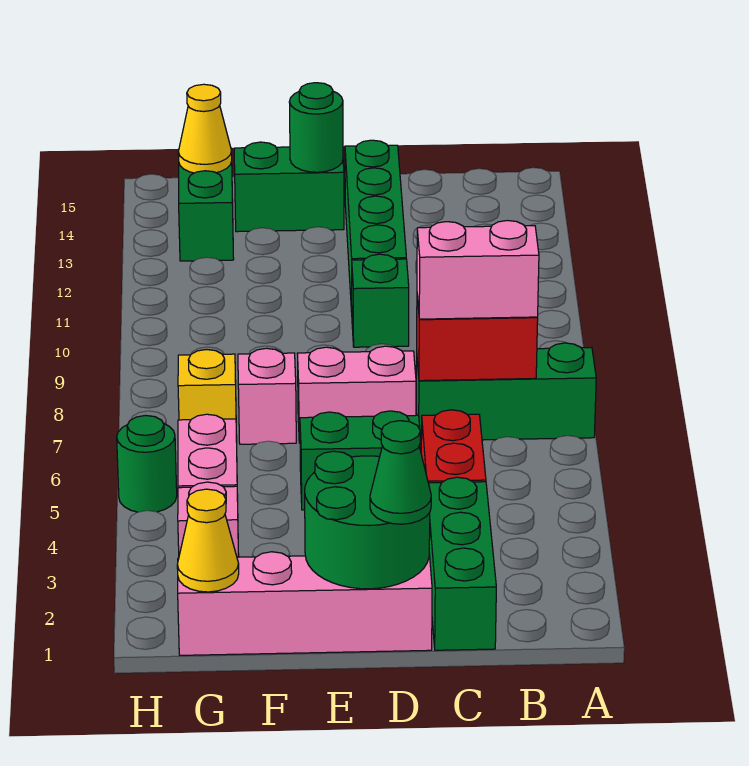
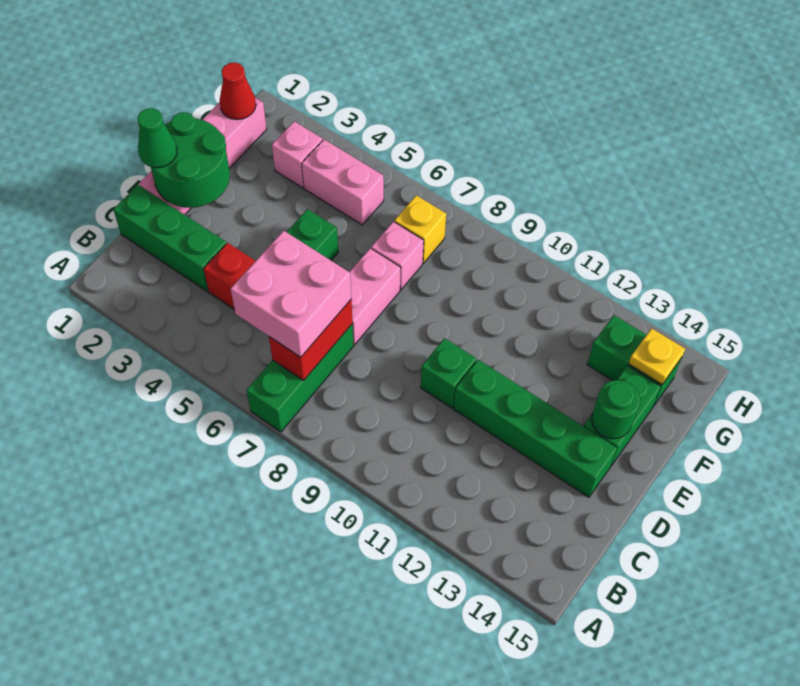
pink 1x2 brick [417,220,539,319] -> pink 2x2 brick [231,231,351,357]
yellow 1x1 cone [177,489,239,592] -> red 1x1 cone [220,62,256,120]
yellow 1x1 cone [178,84,232,173] -> yellow 1x1 plate [629,328,685,384]
green 1x1 round brick [117,415,177,512] -> none

